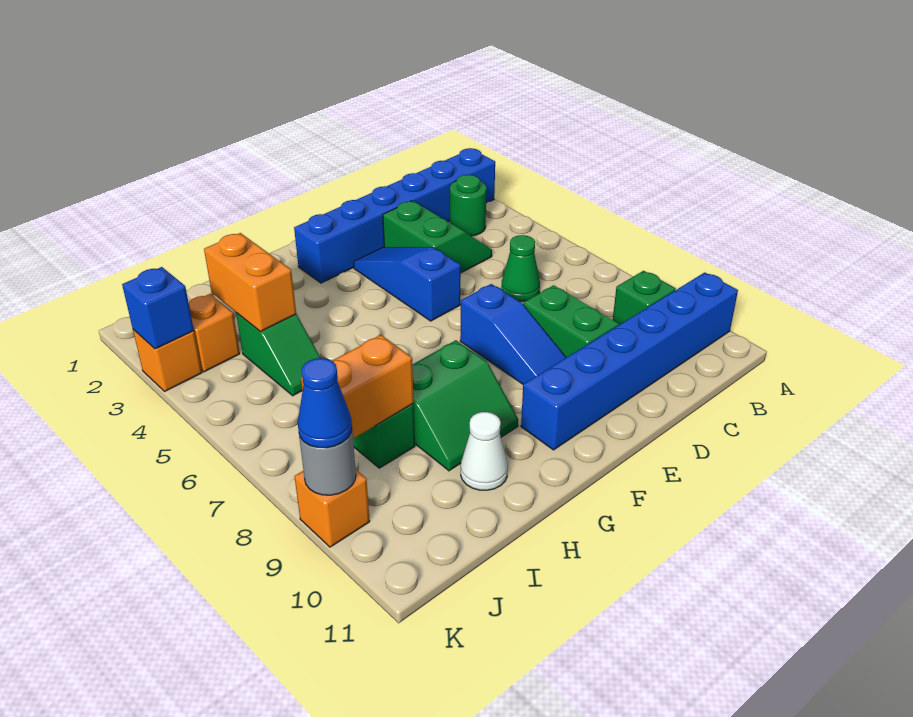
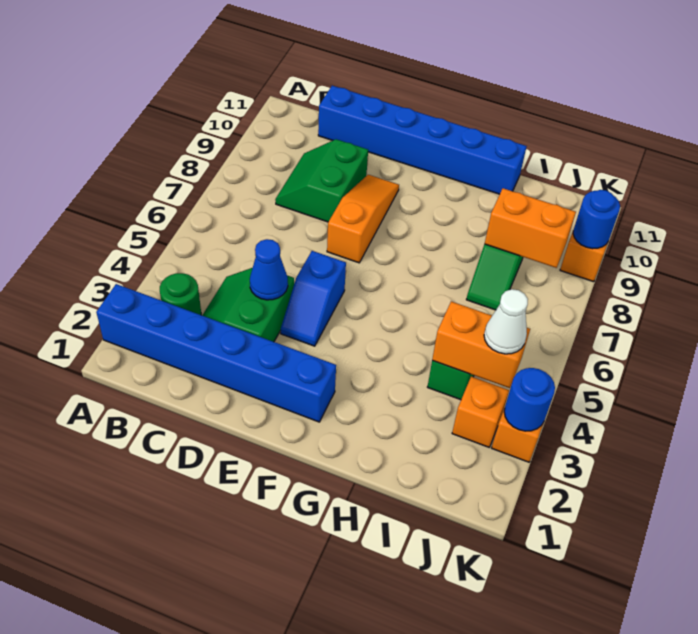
blue 1x6 brick [521,272,738,450] -> blue 1x6 brick moved to [318,86,527,194]
green 1x1 brick [613,271,676,325] -> none
green 1x1 cone [501,235,540,301] -> none
blue 1x3 slope [354,247,461,321] -> blue 1x2 slope [281,251,346,346]
blue 1x3 slope [460,284,566,384] -> orange 1x3 slope [327,175,399,263]
green 2x2 slope [412,340,518,471] -> none
white 1x1 cone [461,412,508,490] -> white 1x1 cone moved to [484,289,528,354]
orange 1x2 brick [204,233,296,332] -> orange 1x2 brick turned to [432,302,530,388]
blue 1x1 brick [122,267,194,349] -> blue 1x1 round brick [504,368,555,431]
grey 1x1 round brick [299,431,356,495] -> blue 1x1 round brick [573,190,620,249]
blue 1x1 cone [298,358,352,448] -> blue 1x1 cone moved to [250,239,288,300]

